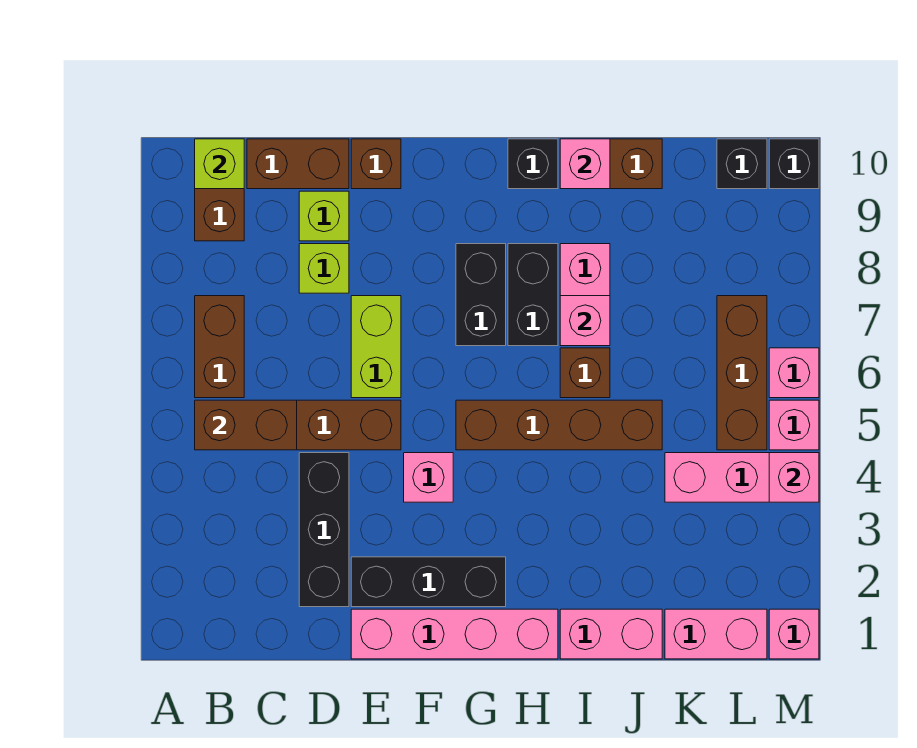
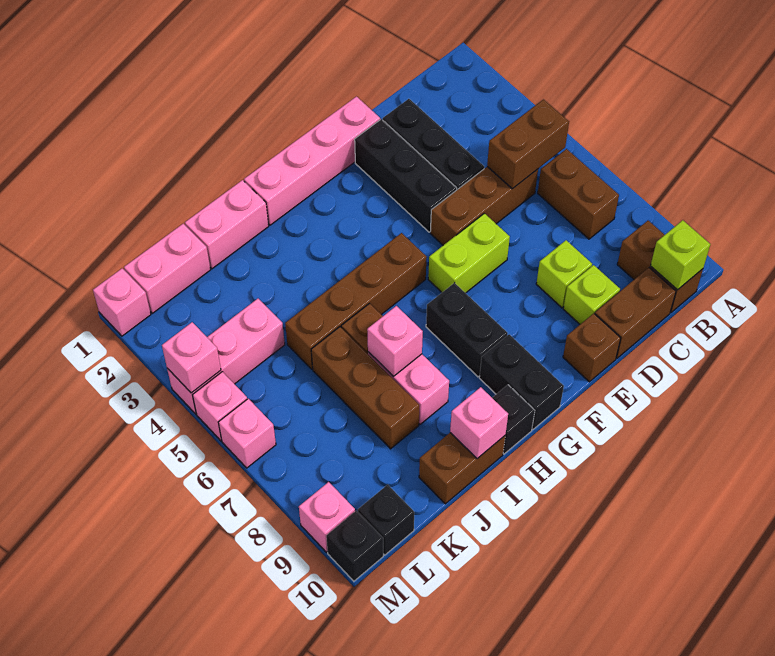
black 1x3 brick [351,557,506,607] -> black 1x3 brick turned to [355,119,457,232]
lime 1x2 brick [351,296,401,398] -> lime 1x2 brick turned to [428,213,510,293]
pink 1x1 brick [404,453,453,502] -> pink 1x1 brick moved to [299,482,355,552]
black 1x2 brick [508,244,558,346] -> black 1x2 brick moved to [479,334,564,429]
brown 1x3 brick [717,296,767,450] -> brown 1x3 brick moved to [311,327,419,449]

